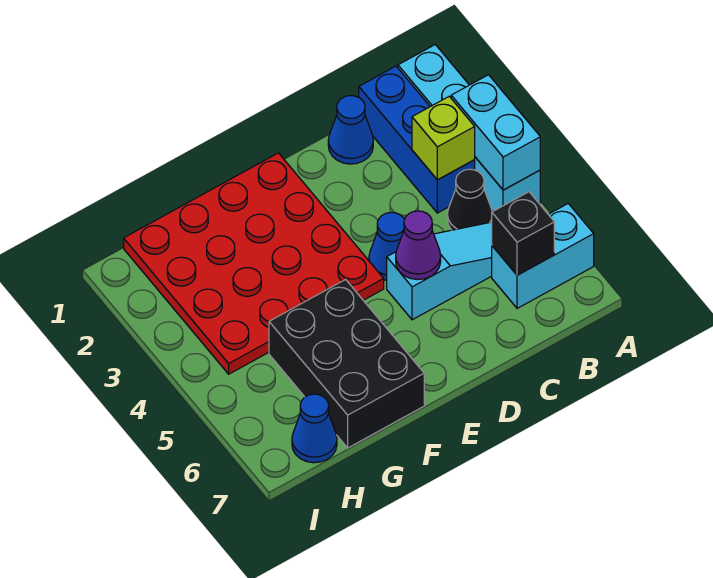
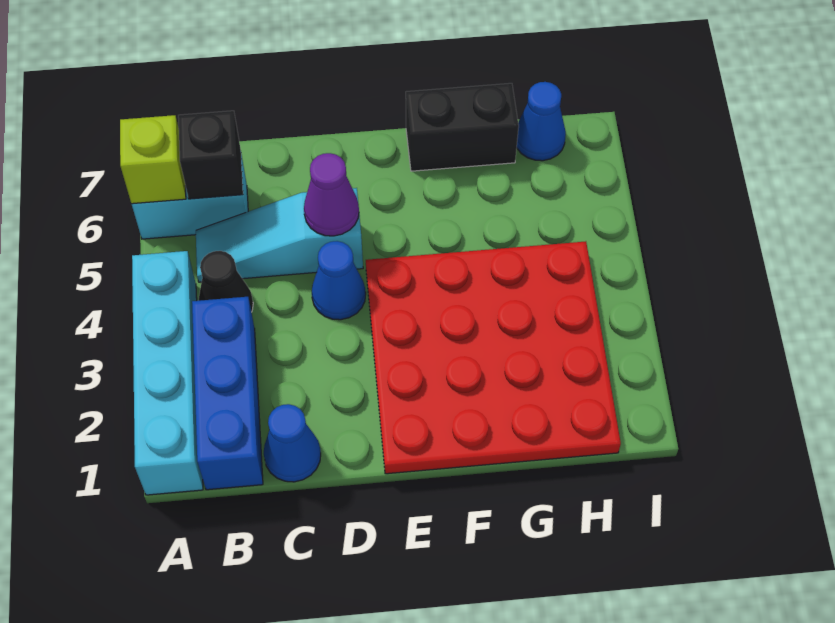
cyan 1x2 brick [451,75,540,190] -> none
lime 1x1 brick [412,96,475,180] -> lime 1x1 brick moved to [120,115,186,204]
black 2x3 brick [269,280,424,448] -> black 1x2 brick [406,83,519,171]

